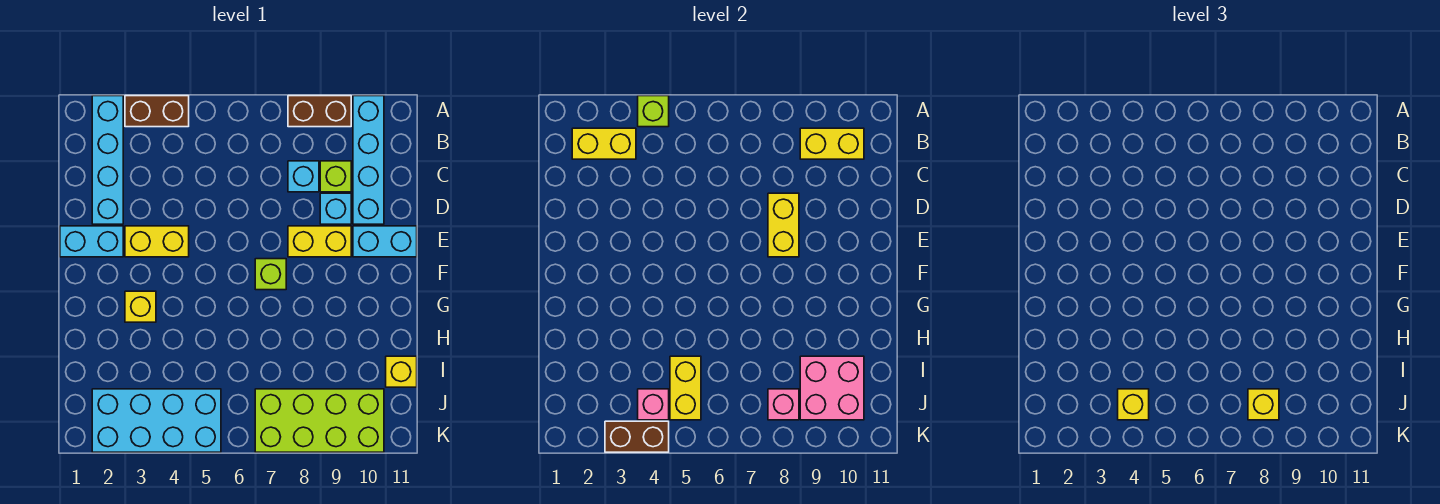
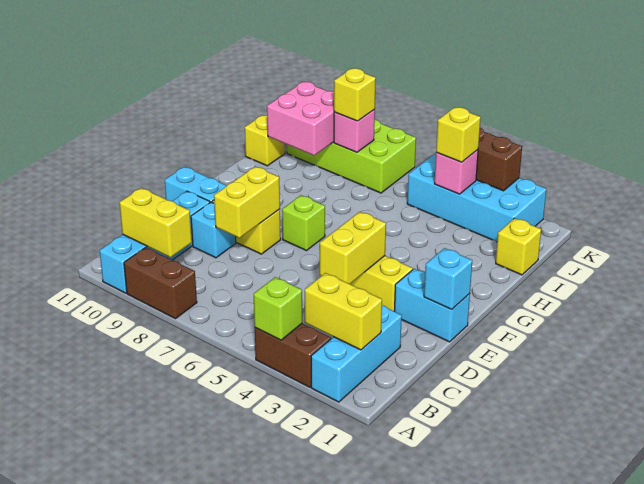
cyan 1x4 brick [92,96,123,224] -> cyan 1x3 brick [311,305,402,402]
cyan 1x1 brick [288,161,319,192] -> cyan 1x1 brick moved to [424,248,472,309]
lime 1x1 brick [320,161,351,192] -> none
yellow 1x1 brick [125,291,156,322] -> yellow 1x1 brick moved to [496,218,541,275]
yellow 1x2 brick [670,356,701,420] -> yellow 1x2 brick moved to [320,212,386,284]

